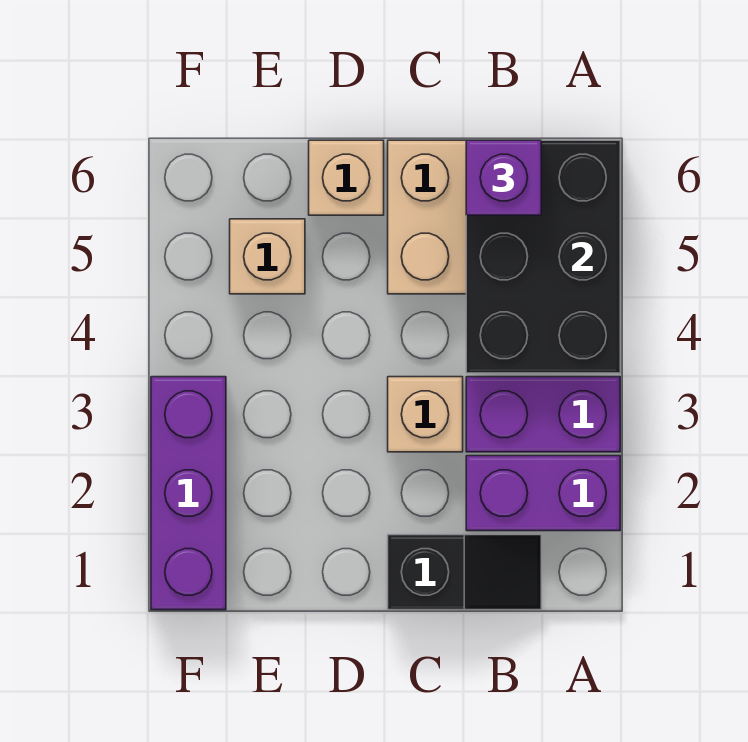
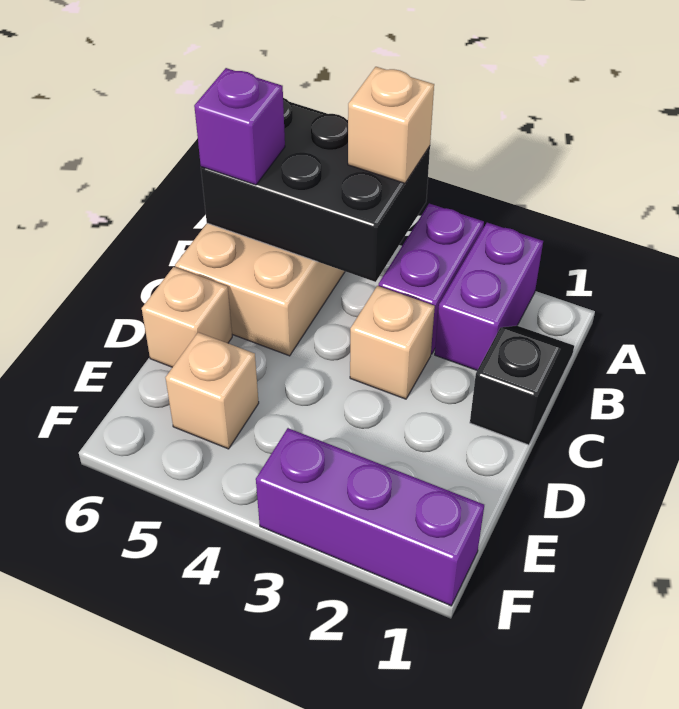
none -> tan 1x1 brick [348,67,434,183]

